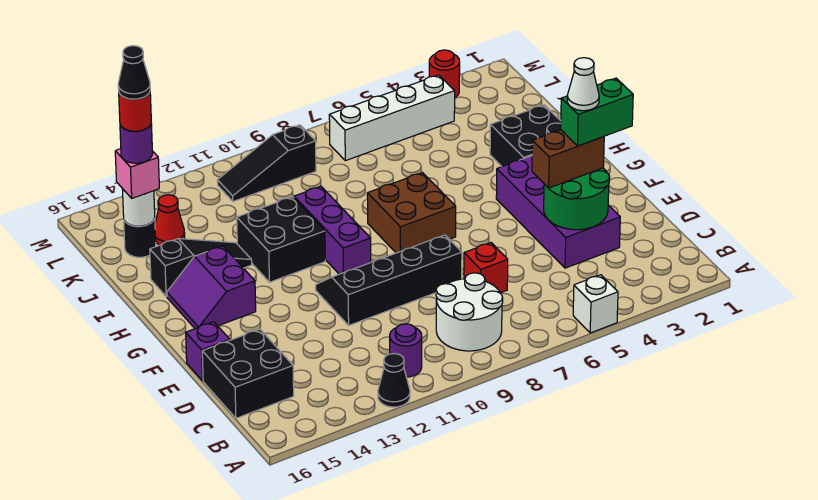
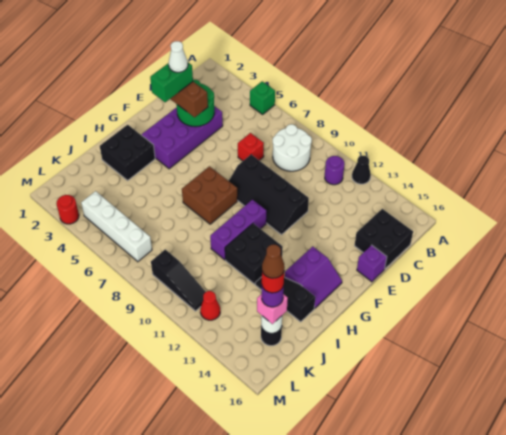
white 1x1 brick [573,275,618,333] -> green 1x1 brick [250,81,275,114]
green 1x2 brick [561,78,633,146] -> green 1x2 brick turned to [150,63,193,102]
red 1x1 cone [155,195,185,245] -> red 1x1 cone moved to [200,291,220,320]
black 1x1 cone [118,46,150,99] -> brown 1x1 cone [262,245,285,278]

